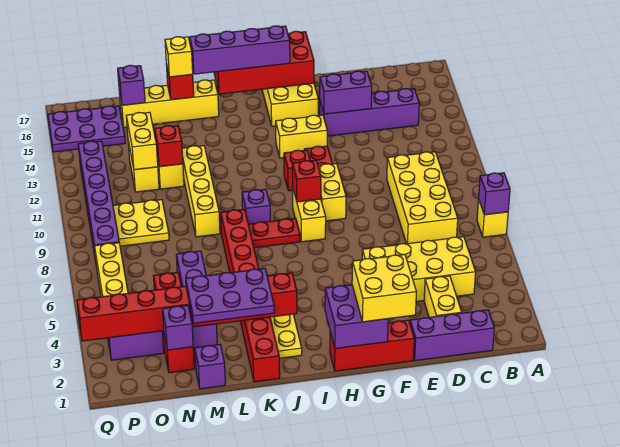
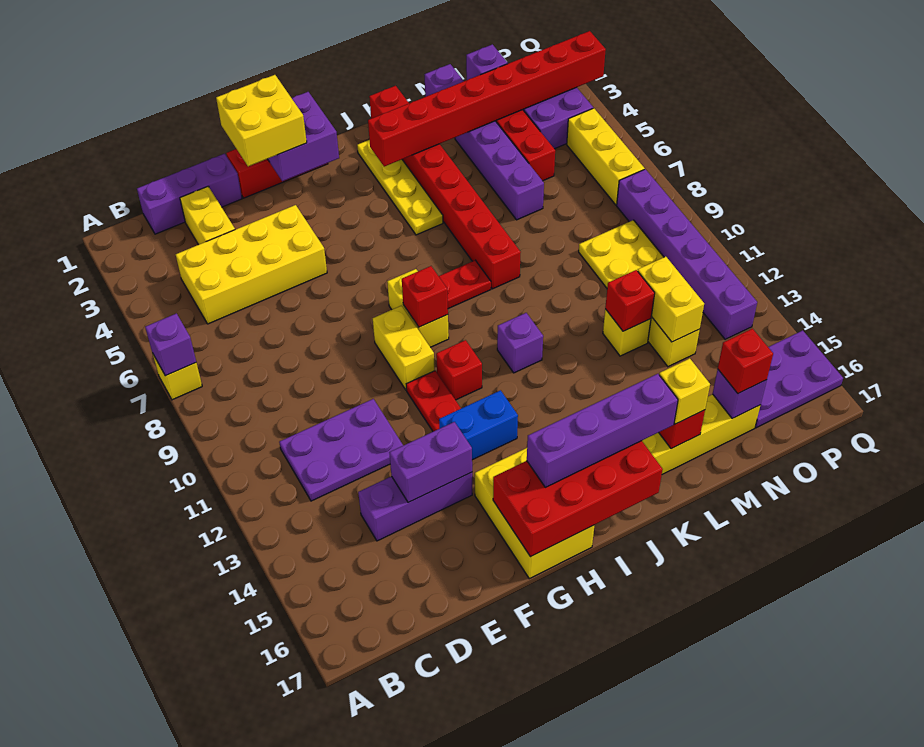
yellow 2x4 brick [387,152,458,244] -> none
purple 1x4 brick [320,89,419,136] -> purple 1x3 brick [358,472,472,541]
yellow 1x2 brick [276,115,327,158] -> blue 1x2 brick [439,390,518,460]
purple 1x1 brick [242,189,270,224] -> purple 1x1 brick moved to [497,313,543,373]
purple 2x3 plate [186,268,274,323] -> purple 2x3 plate moved to [279,399,403,501]
yellow 1x4 brick [182,146,220,237] -> none
none -> red 1x1 brick [718,329,773,393]

